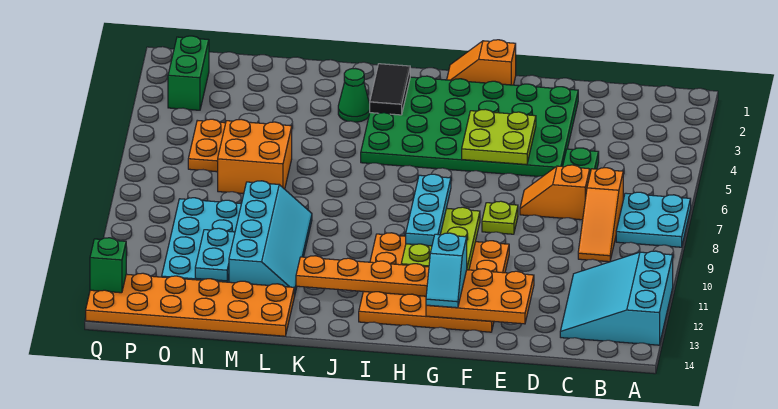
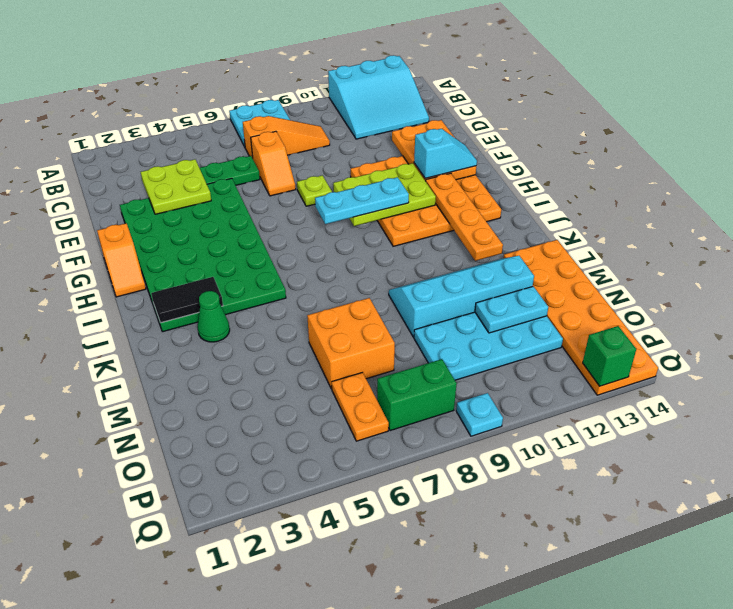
lime 2x2 plate [462,109,536,165] -> lime 2x2 plate moved to [141,159,211,214]
orange 1x2 plate [188,119,226,172] -> orange 1x2 plate turned to [332,373,389,441]
green 1x2 brick [168,36,209,110] -> green 1x2 brick moved to [377,359,457,431]
none -> cyan 1x1 plate [456,393,503,436]

